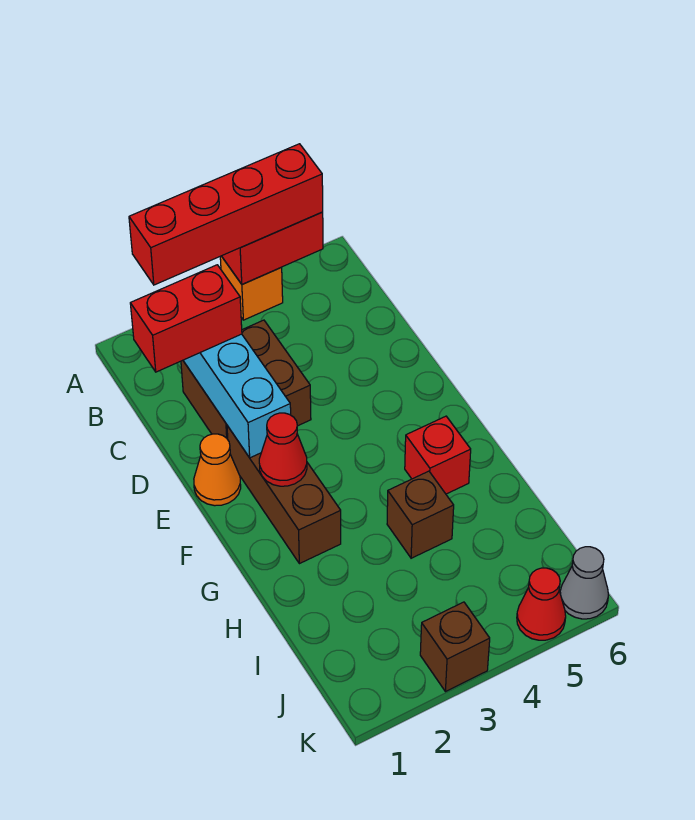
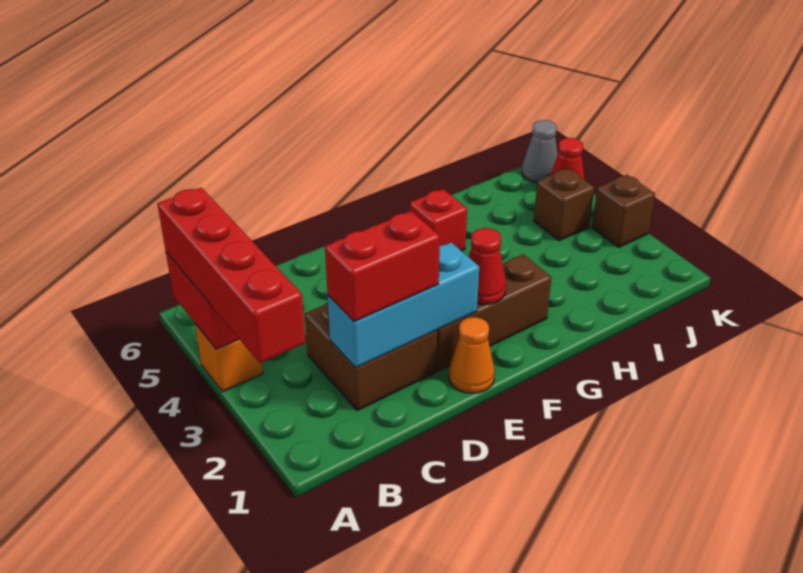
red 1x2 brick [130,265,242,372] -> red 1x2 brick turned to [325,211,440,322]
brown 1x1 brick [387,471,454,558] -> brown 1x1 brick moved to [534,169,594,241]

